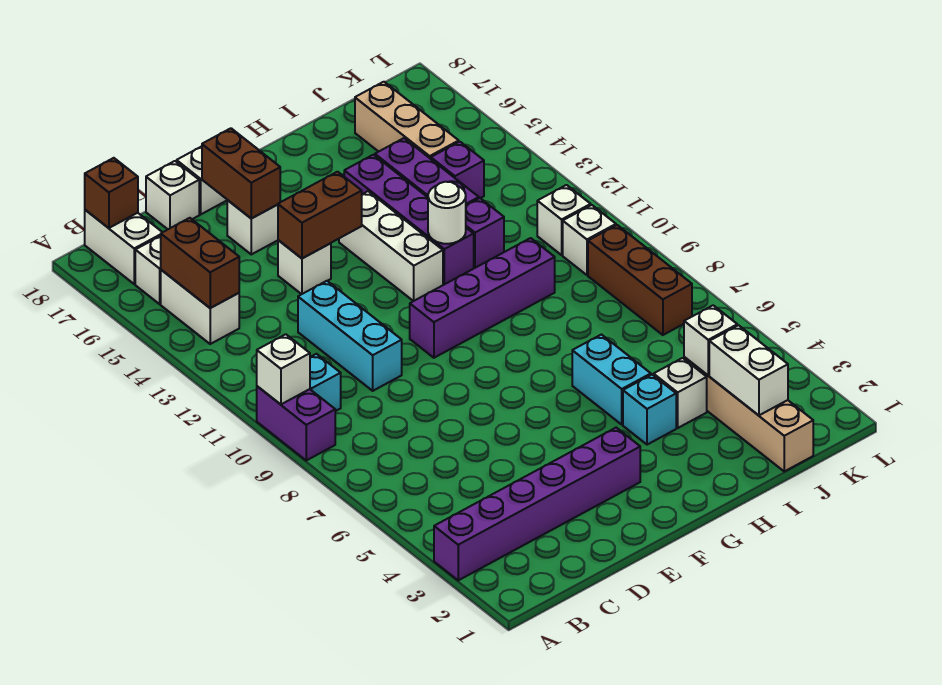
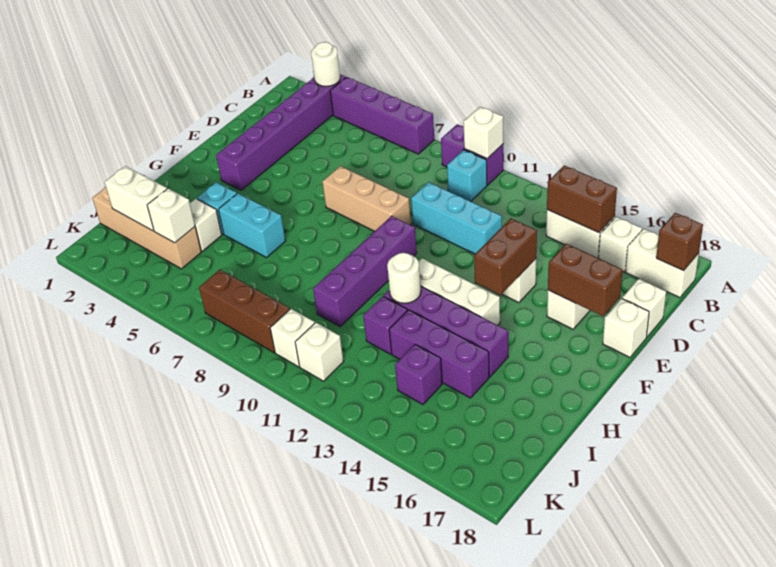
none -> white 1x1 round brick [311,42,340,86]
none -> purple 1x4 brick [330,77,434,154]
tan 1x3 brick [355,82,459,159] -> tan 1x3 brick moved to [322,166,411,231]

